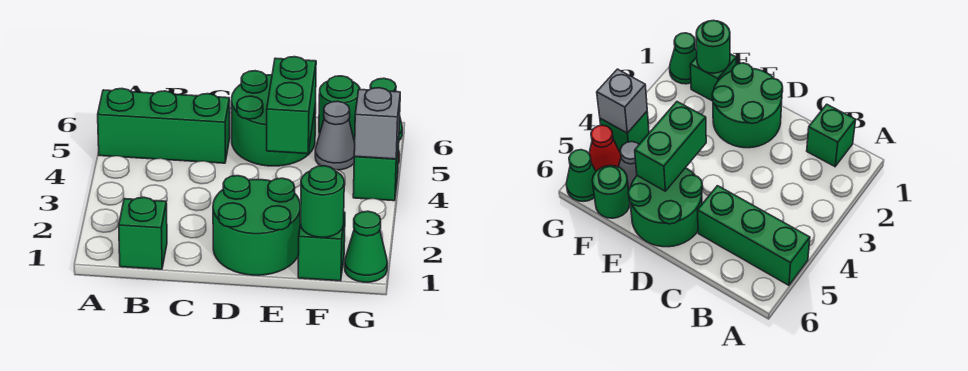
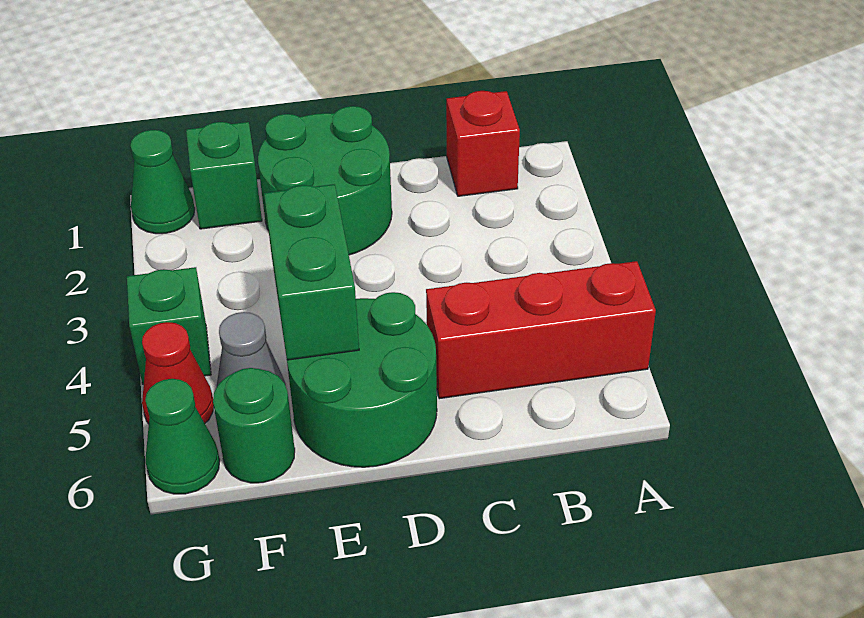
green 1x3 brick [98,89,230,163] -> red 1x3 brick [426,261,656,399]
green 1x1 brick [119,197,167,269] -> red 1x1 brick [446,91,520,196]
green 1x1 round brick [301,166,344,237] -> none
grey 1x1 brick [354,88,400,159] -> none

